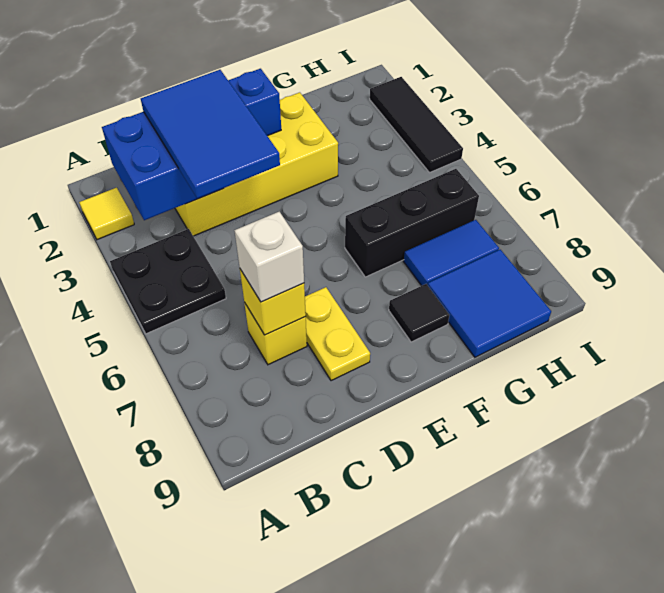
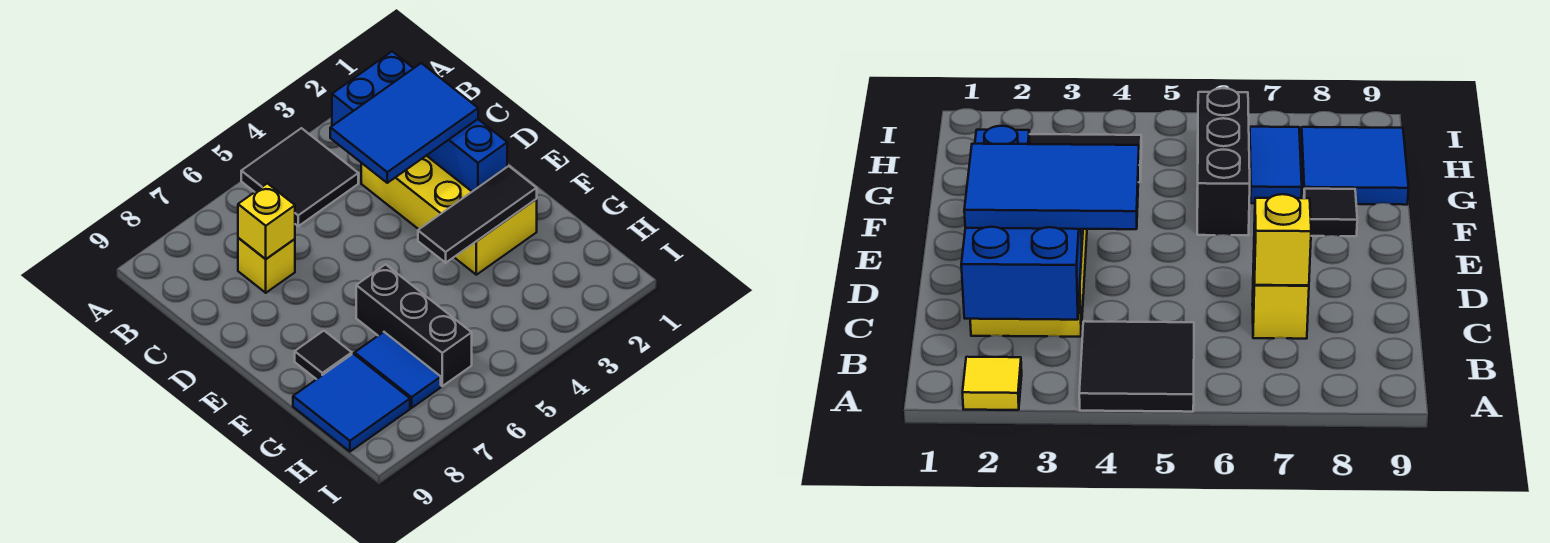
black 2x2 plate [110,229,226,334] -> black 2x2 tile [241,128,358,226]
white 1x1 brick [234,212,304,302] -> none
yellow 1x2 plate [305,287,370,381] -> none
black 1x3 tile [370,77,463,173] -> black 1x3 tile moved to [418,166,537,263]

